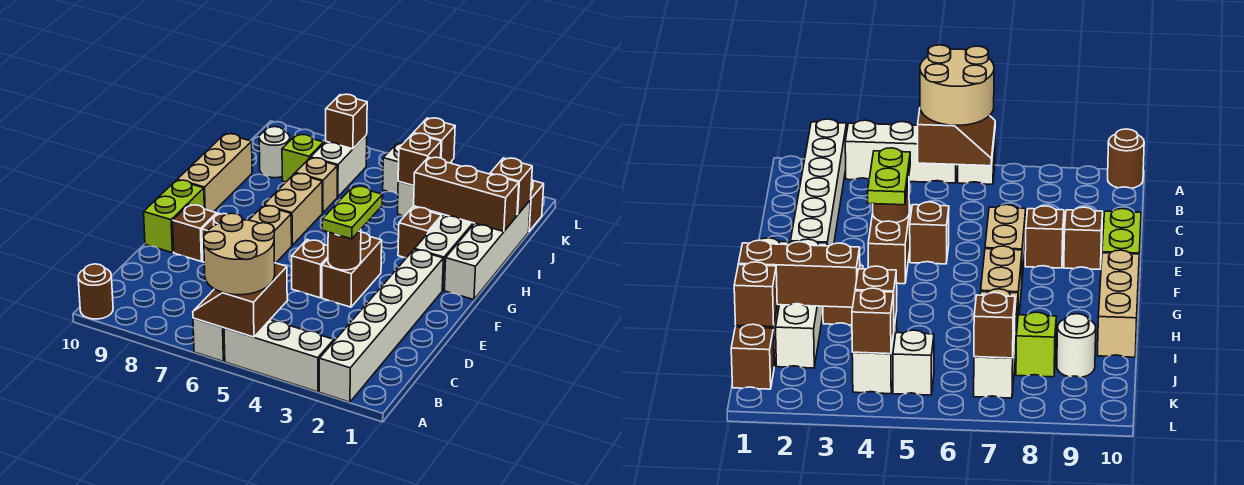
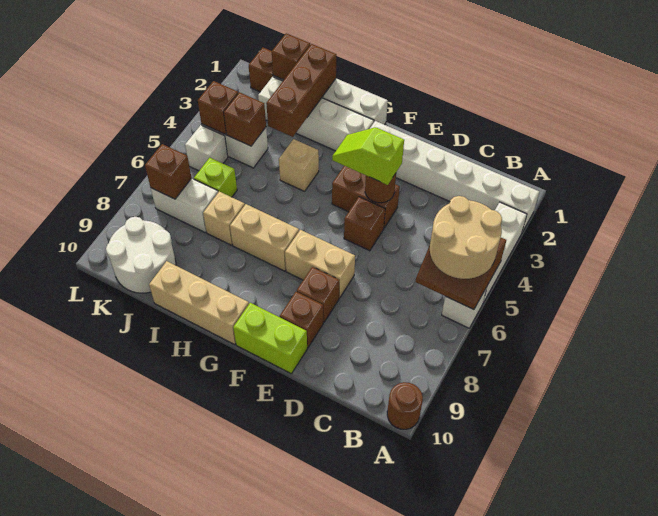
lime 1x2 plate [322,186,383,239] -> lime 1x2 slope [332,127,404,185]
brown 1x1 brick [398,207,442,258] -> none
none -> tan 1x1 brick [279,139,319,191]
lime 1x1 brick [282,135,324,182] -> lime 1x1 brick moved to [194,158,237,197]
white 1x1 round brick [259,127,290,178] -> white 2x2 round brick [106,217,176,293]

